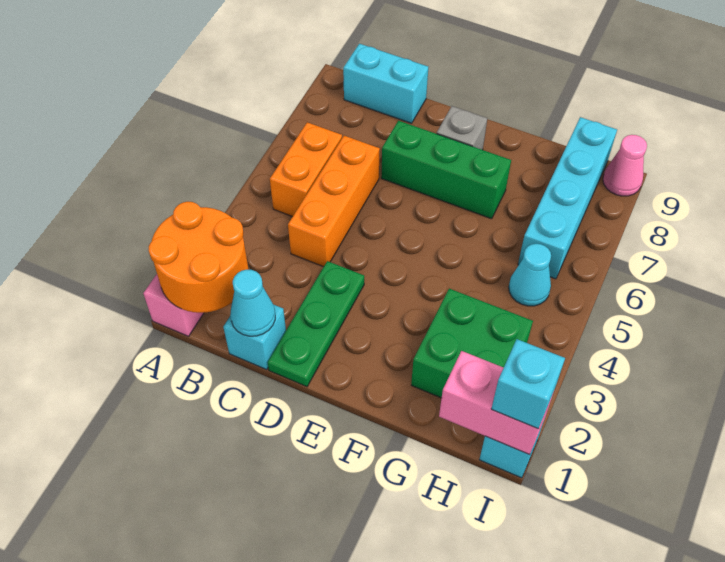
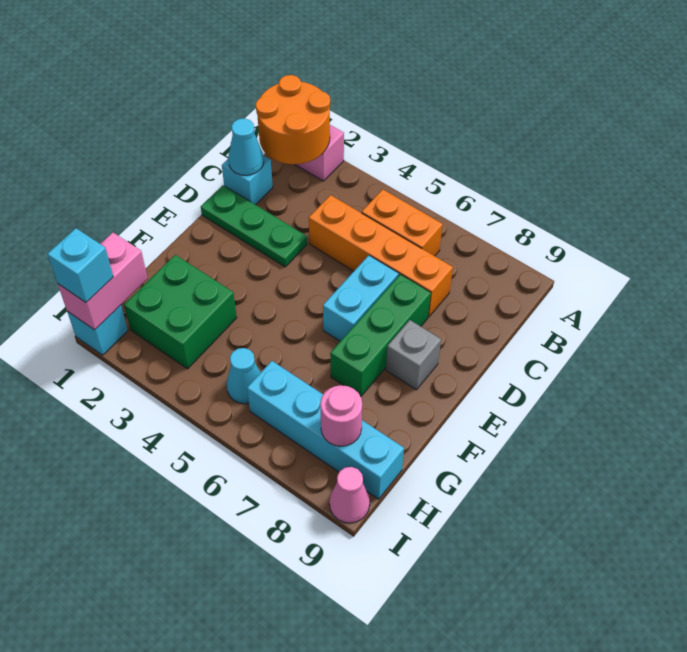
cyan 1x2 brick [343,44,428,123] -> cyan 1x2 brick moved to [323,255,399,341]
orange 1x3 brick [288,136,380,267] -> orange 1x4 brick [309,195,453,317]
none -> pink 1x1 round brick [320,385,362,446]

